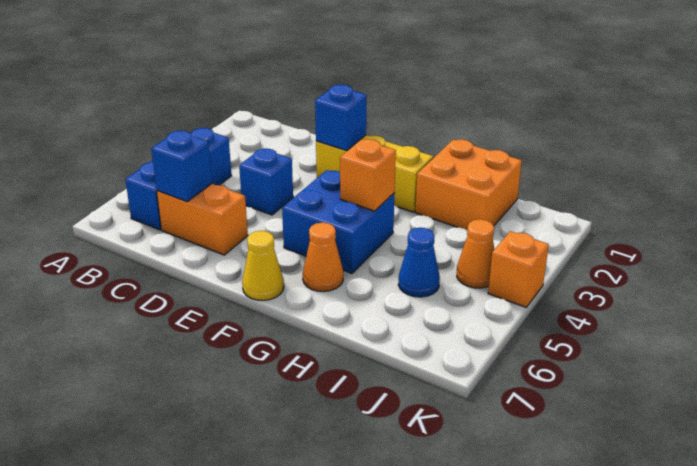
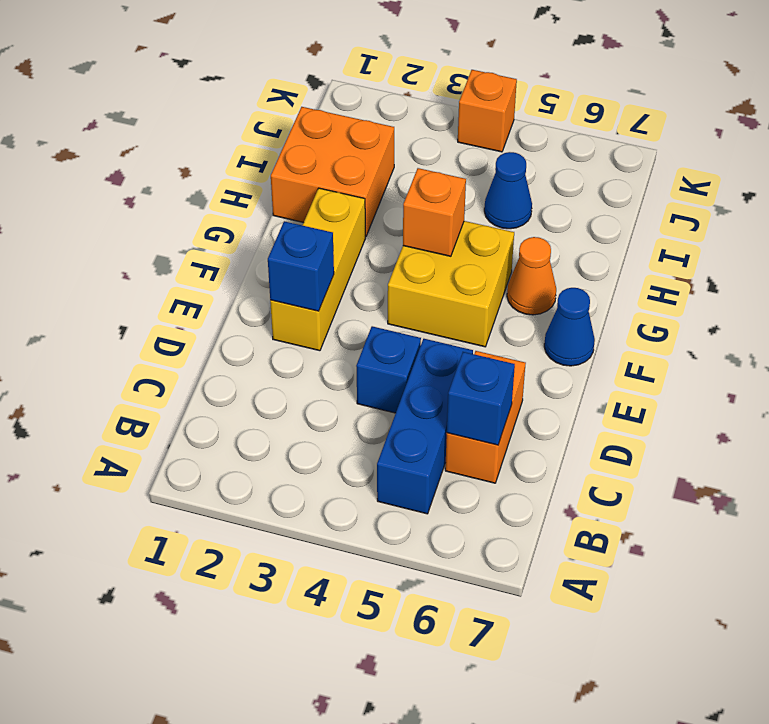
blue 1x3 brick [125,128,232,230] -> blue 1x3 brick turned to [377,339,473,514]
blue 2x2 brick [282,170,395,273] -> yellow 2x2 brick [388,221,514,347]
yellow 1x1 cone [242,231,284,300] -> blue 1x1 cone [544,288,595,366]
orange 1x1 cone [457,219,494,288] -> none

